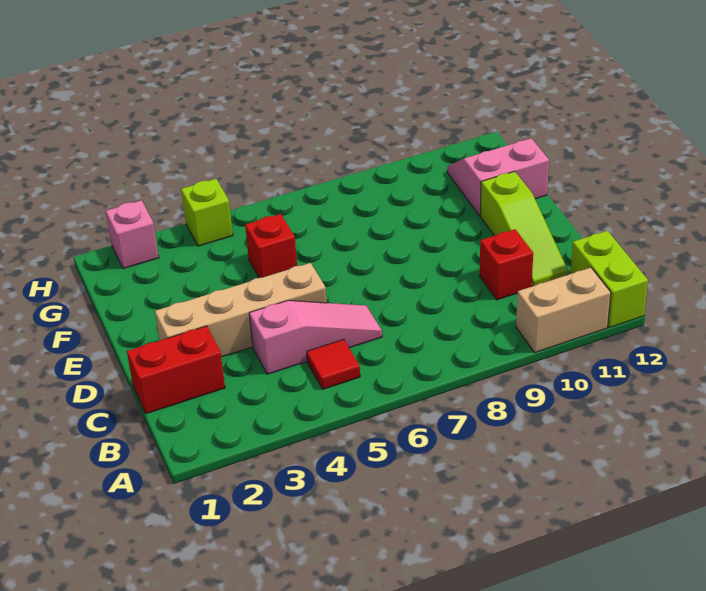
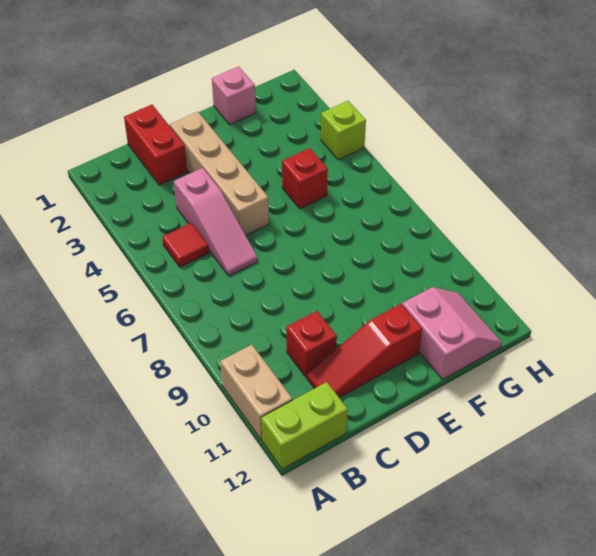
lime 1x3 slope [480,171,568,286] -> red 1x3 slope [307,304,422,397]
pink 1x1 brick [106,200,159,269] -> pink 1x1 brick moved to [212,67,256,125]

